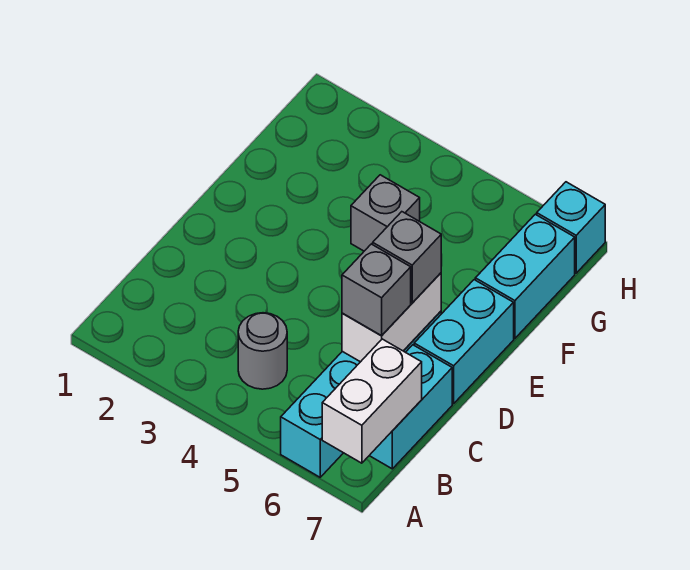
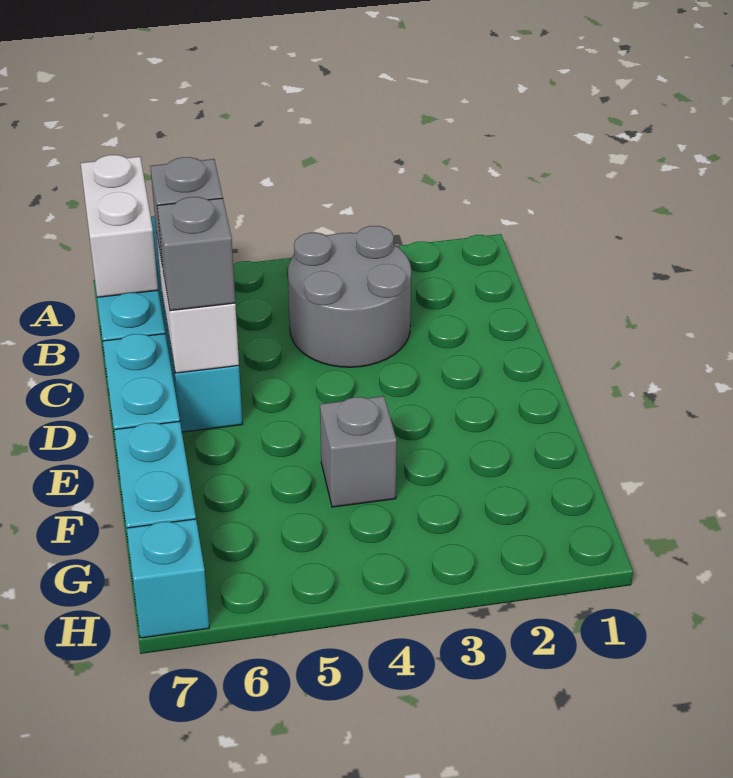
grey 1x1 round brick [238,313,287,389] -> grey 2x2 round brick [288,226,411,367]

